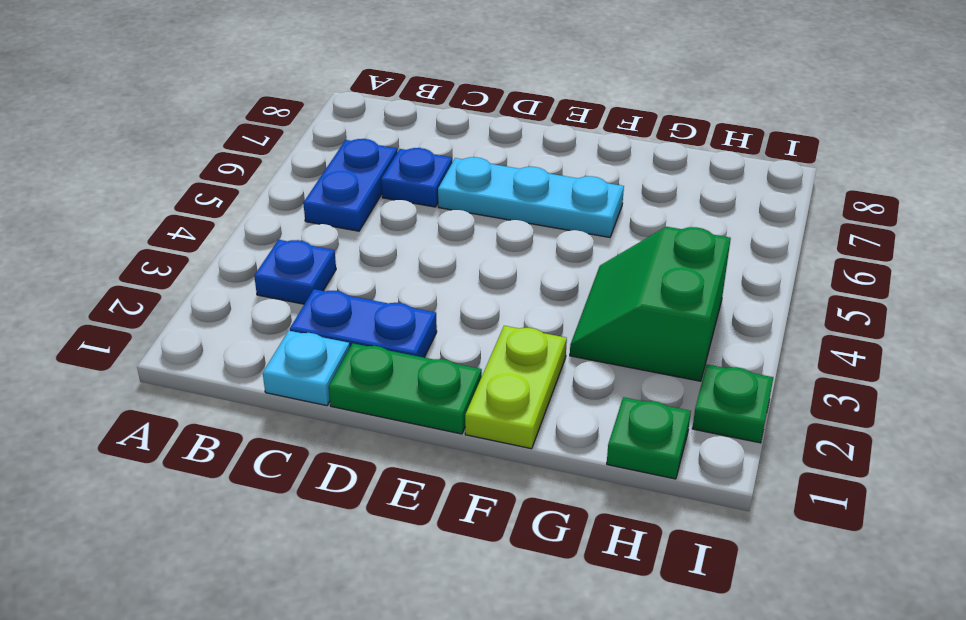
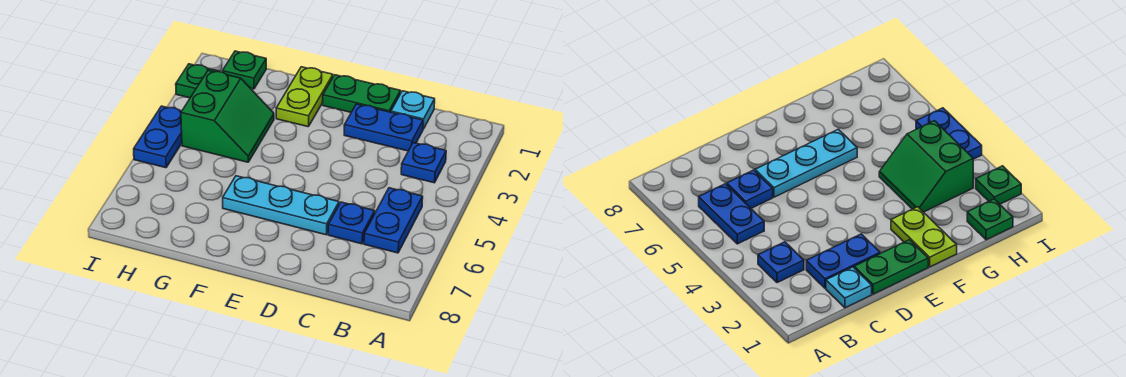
none -> blue 1x2 plate [134,106,182,168]

